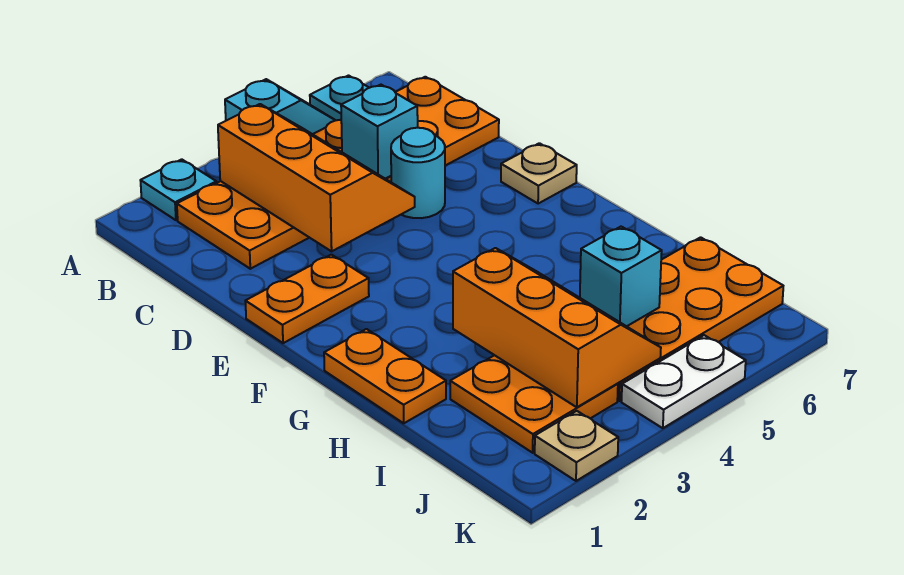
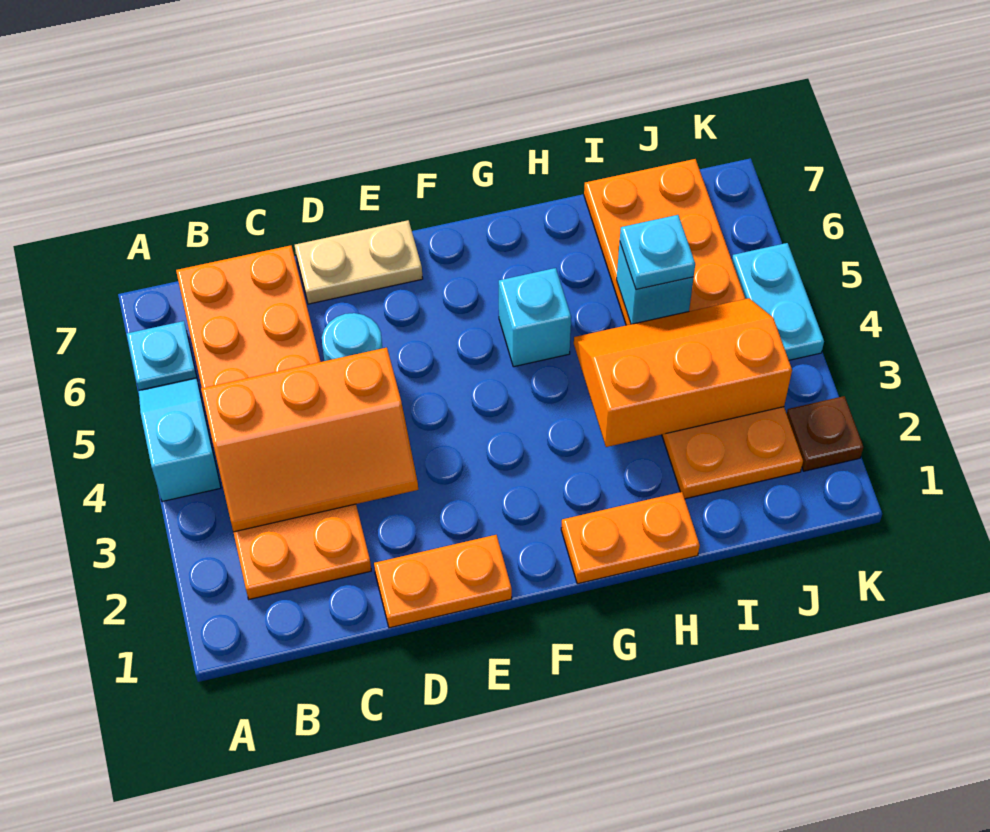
cyan 1x1 plate [140,159,216,220] -> cyan 1x1 plate moved to [620,215,695,290]
orange 2x3 slope [218,104,415,251] -> orange 2x3 slope turned to [201,348,418,532]
cyan 1x1 brick [341,85,418,179] -> cyan 1x1 brick moved to [499,268,571,367]
orange 1x2 plate [245,255,369,343] -> orange 1x2 plate turned to [374,535,512,628]
tan 1x1 plate [501,143,577,204] -> tan 1x2 plate [295,220,423,304]
tan 1x1 plate [535,411,618,481] -> brown 1x1 plate [787,396,863,471]
white 1x2 plate [622,335,746,428] -> cyan 1x2 plate [732,243,824,360]

